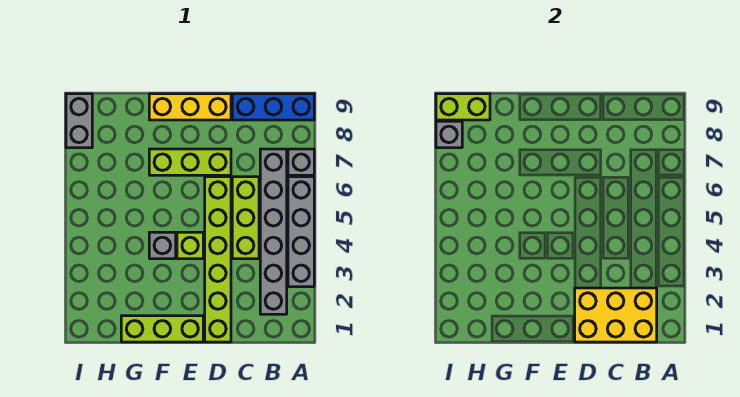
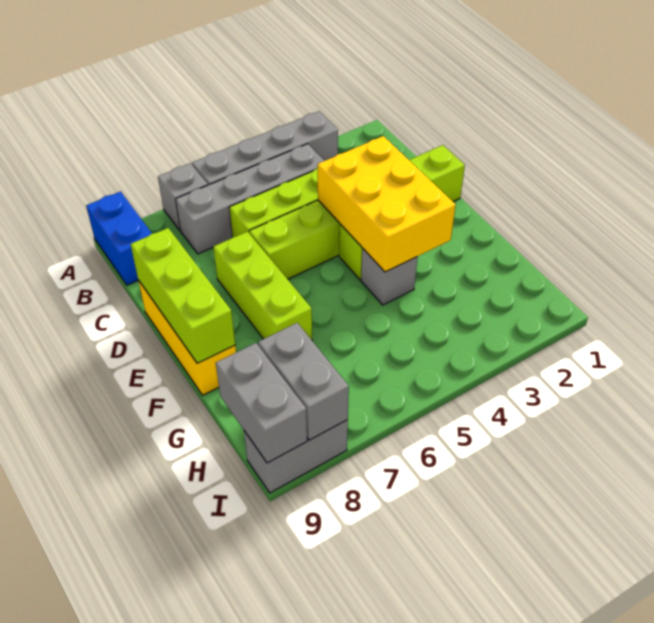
blue 1x3 brick [232,94,314,120] -> blue 1x2 brick [86,192,152,285]
yellow 2x3 brick [575,288,657,342] -> yellow 2x3 brick moved to [318,136,456,272]
grey 1x6 brick [260,149,287,314] -> grey 1x4 brick [176,144,324,254]
lime 1x3 brick [121,316,203,342] -> lime 1x3 brick moved to [131,228,235,363]
lime 1x2 brick [436,94,490,120] -> grey 1x2 brick [216,343,307,463]
grey 1x1 brick [436,121,462,148] -> grey 1x2 brick [258,323,349,440]

